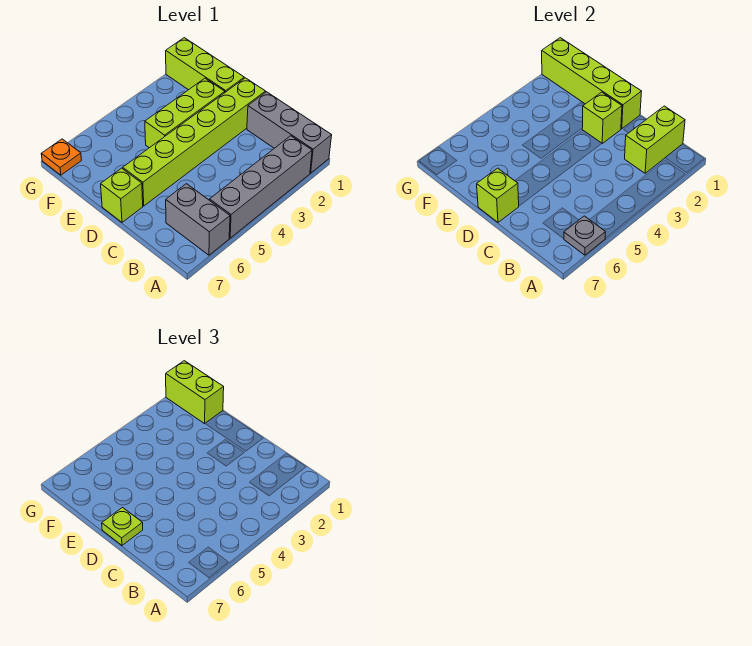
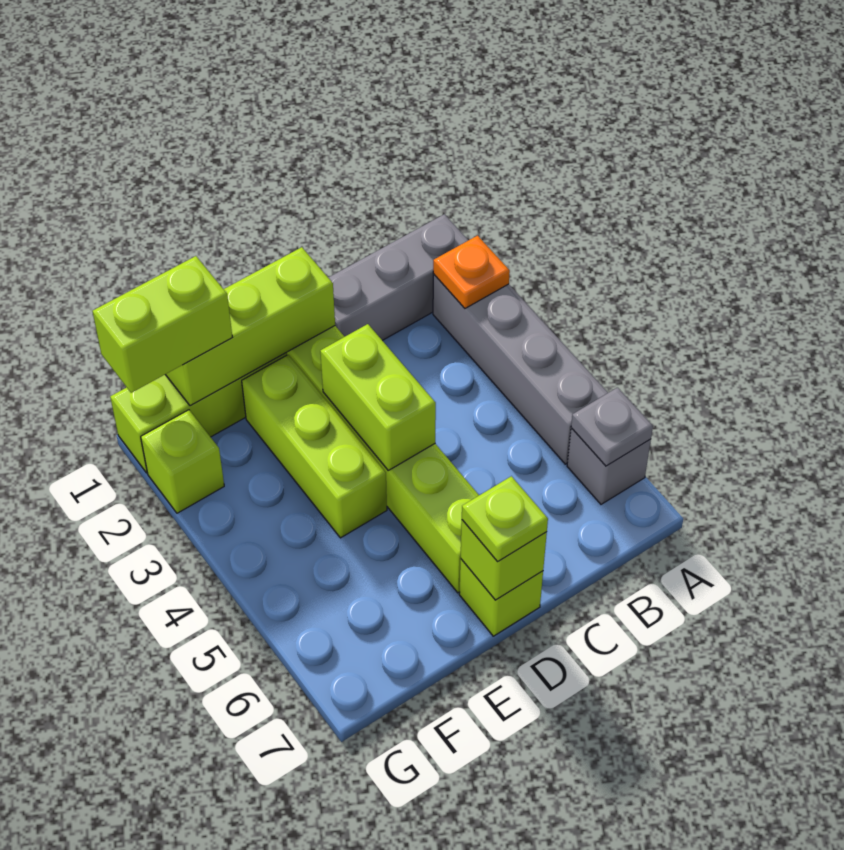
grey 1x2 brick [166,184,230,255] -> grey 1x1 brick [567,428,651,504]
lime 1x2 brick [625,106,685,173] -> lime 1x2 brick moved to [320,324,436,470]
lime 1x4 brick [542,38,642,129] -> lime 1x3 brick [165,247,335,406]
lime 1x1 brick [582,92,622,143] -> lime 1x1 brick moved to [141,410,224,513]
orange 1x1 plate [41,139,82,175] -> orange 1x1 plate moved to [433,236,510,308]

